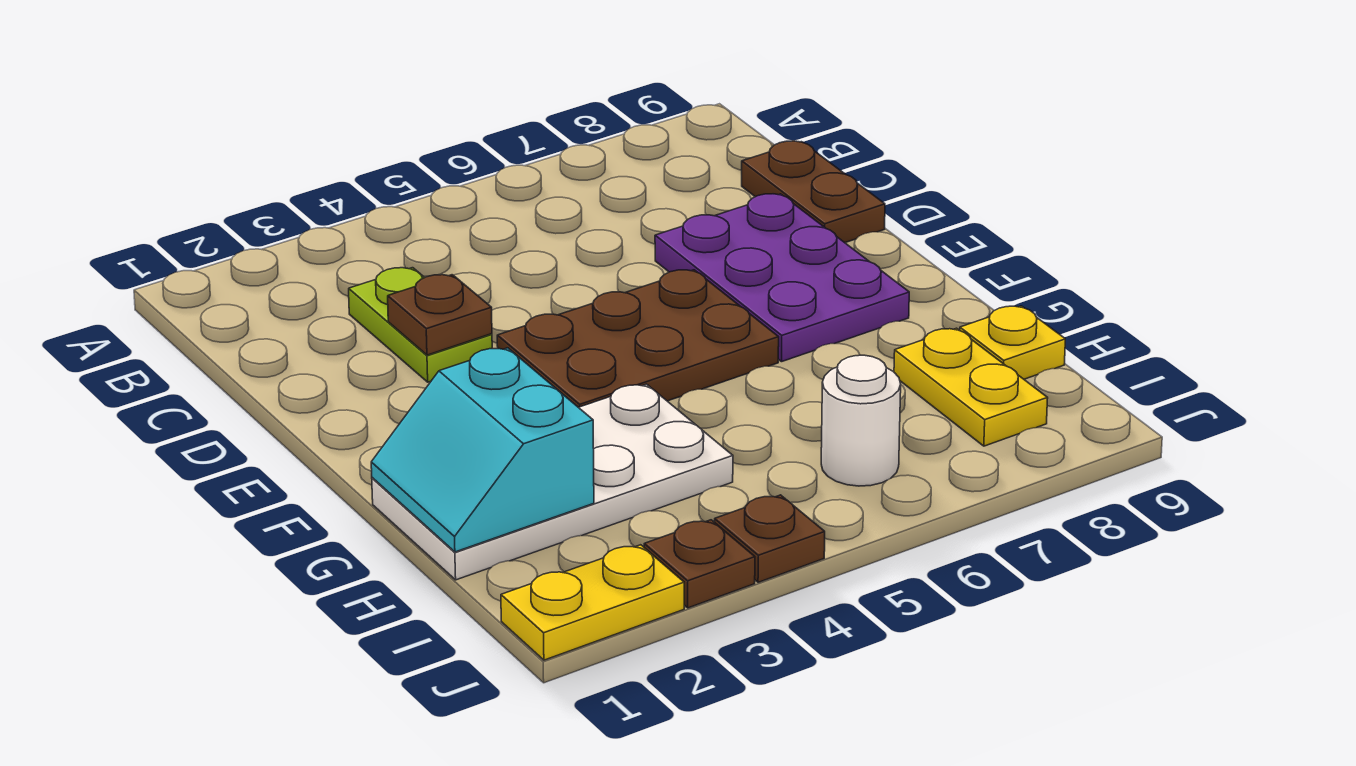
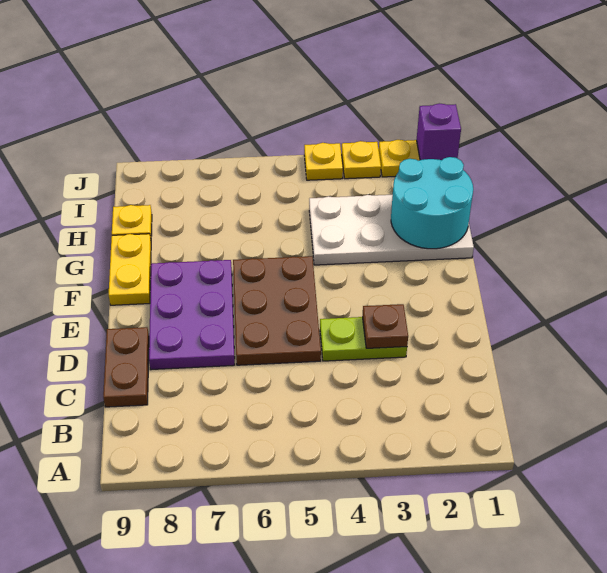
lime 1x2 plate [349,268,492,382] -> lime 1x2 plate turned to [320,317,407,361]
brown 2x3 plate [497,270,779,407] -> brown 2x3 plate turned to [233,256,321,365]
cyan 2x2 slope [371,348,594,552] -> cyan 2x2 round brick [391,157,473,249]
yellow 1x2 plate [894,328,1048,446] -> yellow 1x2 plate moved to [109,234,151,305]
white 1x1 round brick [821,355,901,486] -> none
none -> purple 1x1 brick [417,103,461,160]
brown 1x1 plate [644,520,755,608] -> yellow 1x1 plate [341,141,381,179]
brown 1x1 plate [715,495,825,582] -> yellow 1x1 plate [304,143,343,180]

